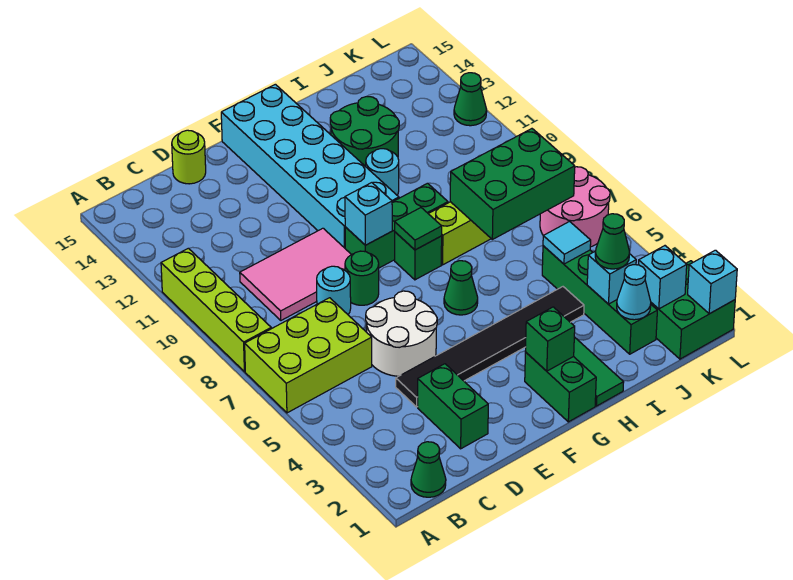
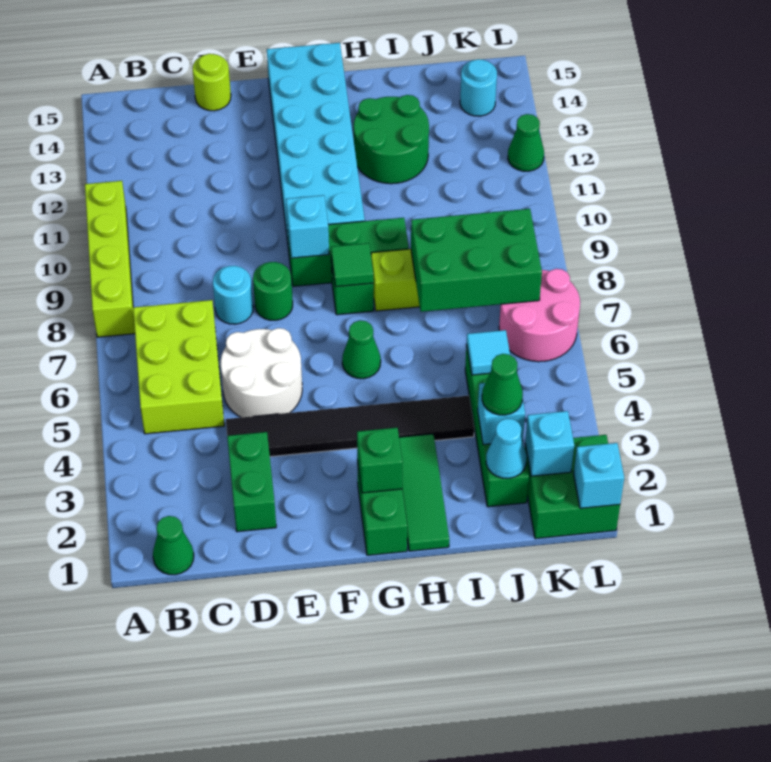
lime 2x3 brick [245,298,372,413] -> lime 2x3 brick turned to [133,300,224,434]
pink 2x3 tile [240,228,351,320] -> none
cyan 1x1 round brick [366,149,399,195] -> cyan 1x1 round brick moved to [460,59,497,116]

